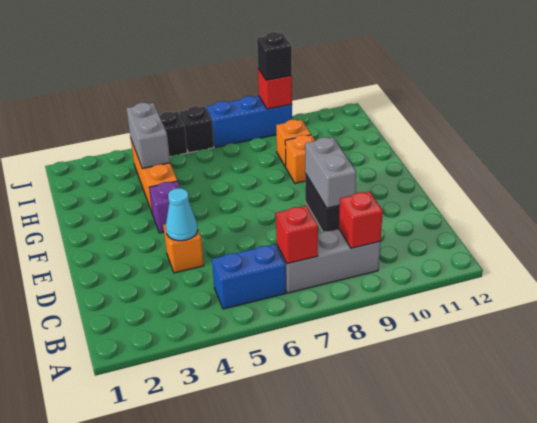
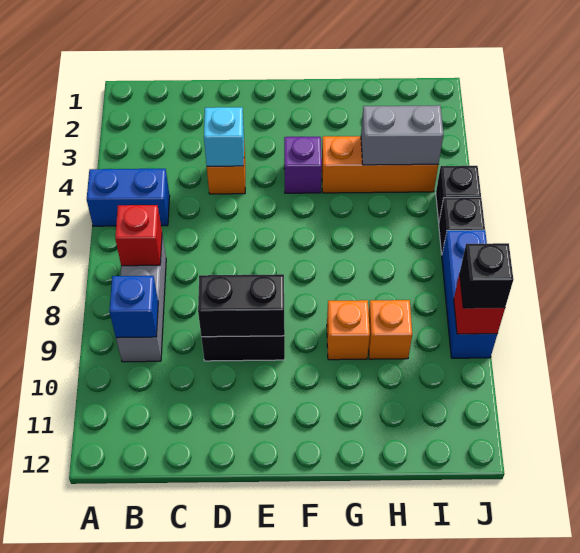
blue 1x2 brick [212,244,286,309] -> blue 1x2 brick turned to [87,169,170,226]
red 1x1 brick [339,191,383,248] -> blue 1x1 brick [109,276,158,338]
cyan 1x1 cone [166,188,198,241] -> cyan 1x1 brick [204,107,244,166]
grey 1x2 brick [305,137,356,208] -> black 1x2 brick [198,274,285,337]

